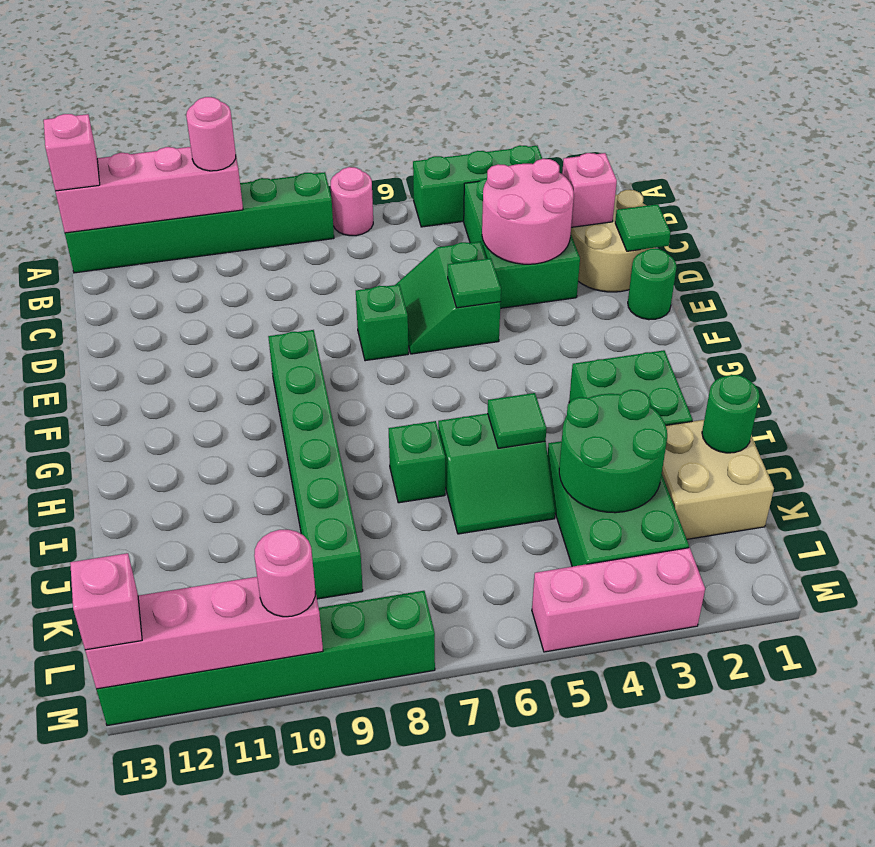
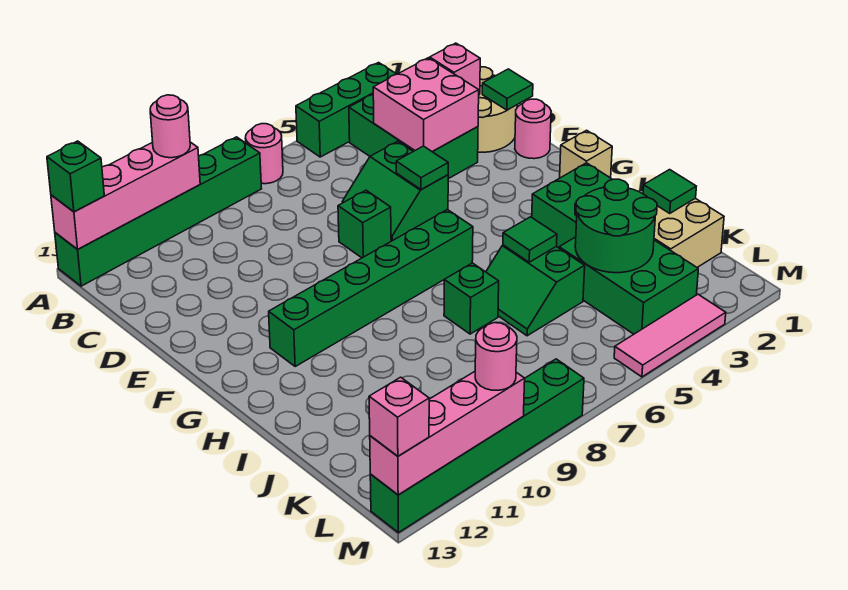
pink 1x1 brick [44,114,100,191] -> green 1x1 brick [47,141,104,212]
pink 2x2 round brick [482,159,574,264] -> pink 2x2 brick [373,58,479,152]
green 1x1 round brick [628,249,677,320] -> pink 1x1 round brick [515,99,551,159]
green 1x6 brick [268,330,363,599] -> green 1x6 brick turned to [269,210,473,366]
none -> tan 1x1 brick [560,130,612,178]
green 2x2 slope [438,413,555,534] -> green 2x2 slope turned to [486,245,585,336]
green 1x1 round brick [702,375,760,453] -> green 1x1 tile [643,170,696,213]
pink 1x3 brick [532,548,705,652] -> pink 1x3 tile [614,294,726,377]

